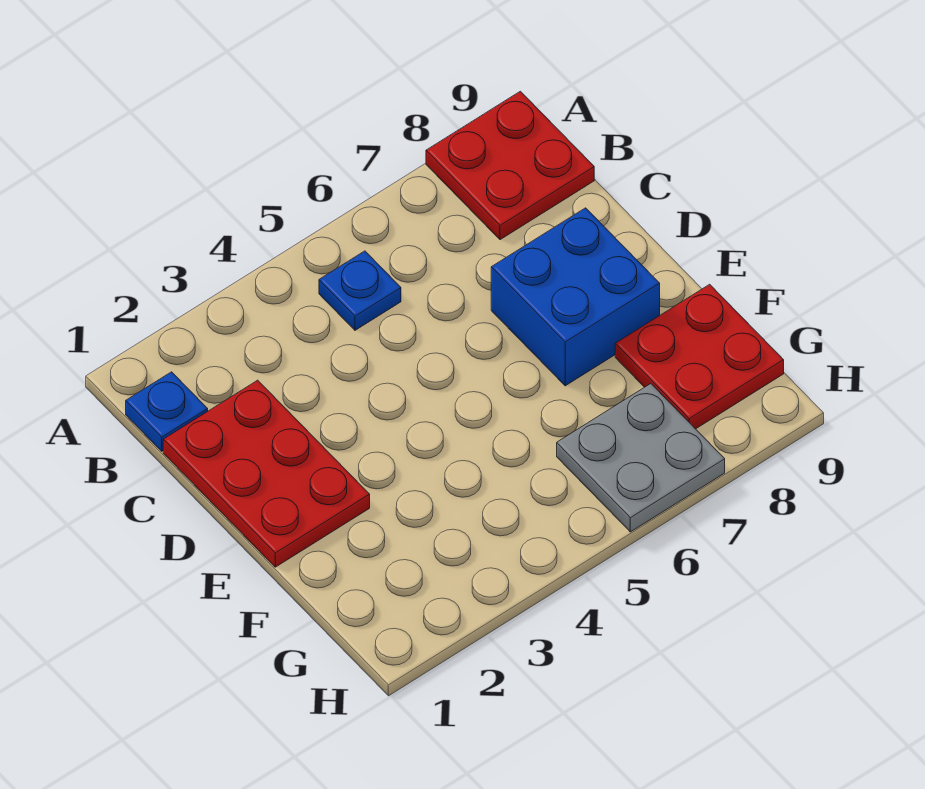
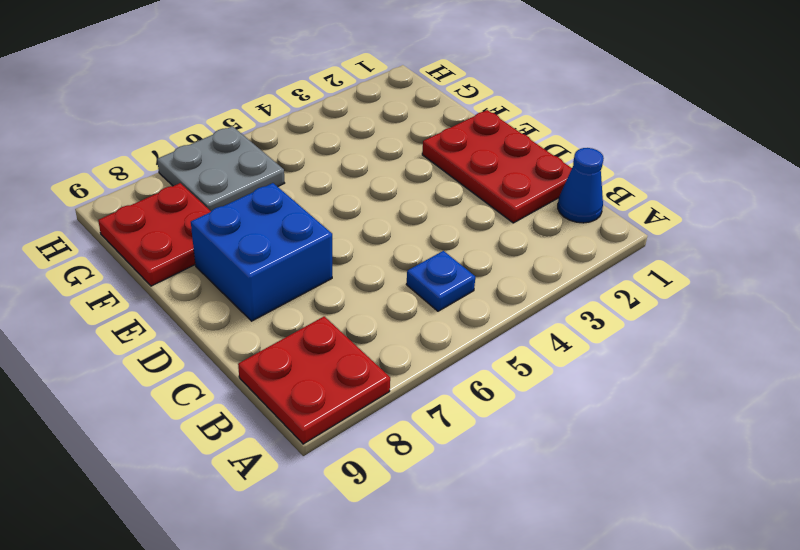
blue 1x1 plate [126,372,208,451] -> blue 1x1 cone [558,148,604,223]

